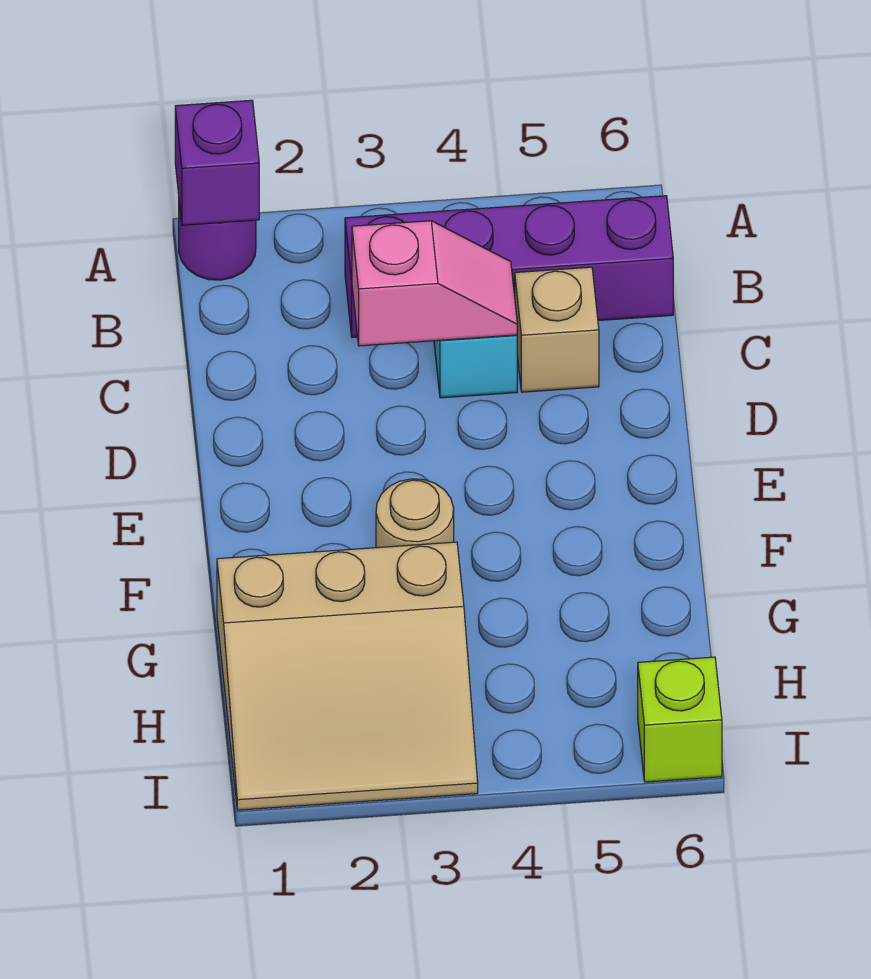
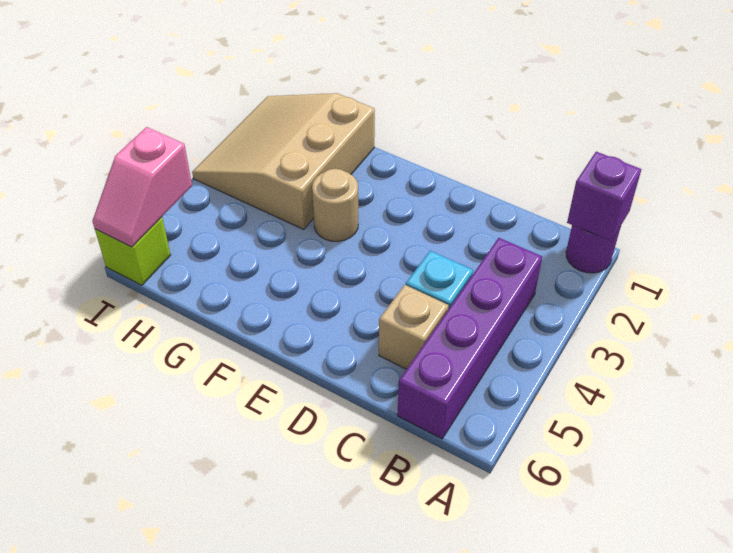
pink 1x2 slope [352,221,517,346] -> pink 1x2 slope moved to [92,127,192,247]

